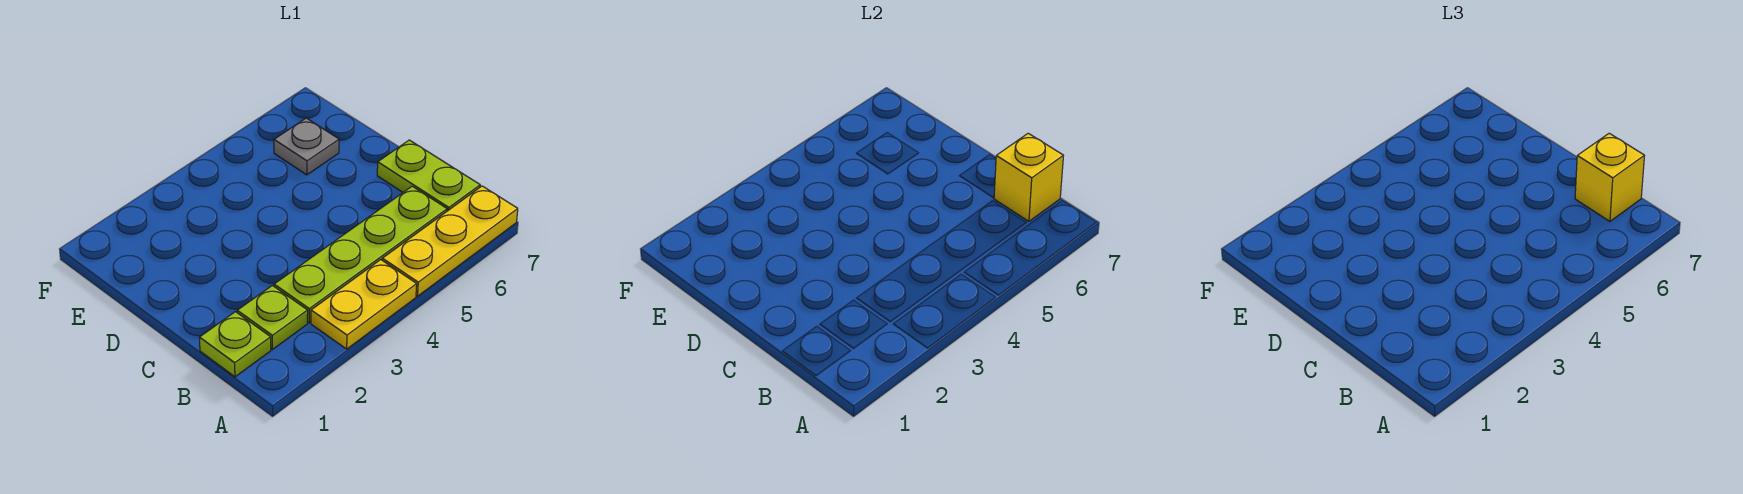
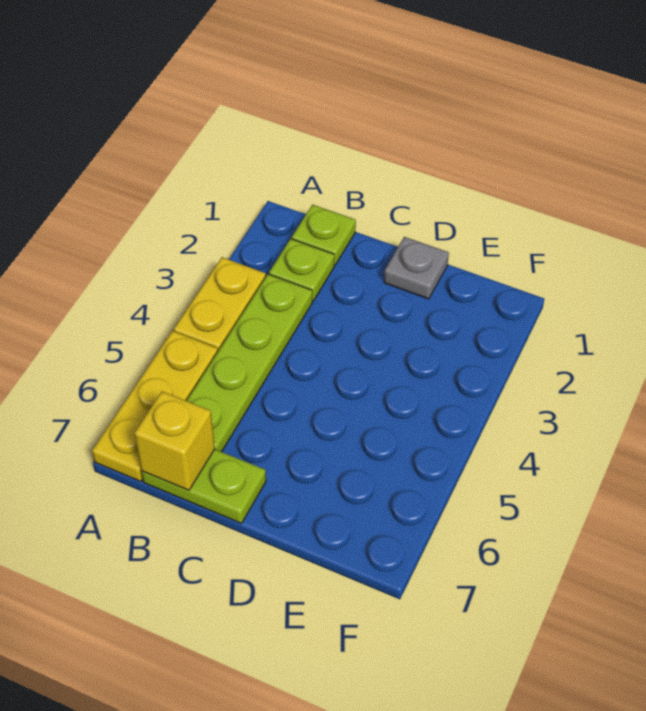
yellow 1x1 brick [1575,133,1644,221] -> none
grey 1x1 plate [274,118,339,175] -> grey 1x1 plate moved to [384,237,449,299]

